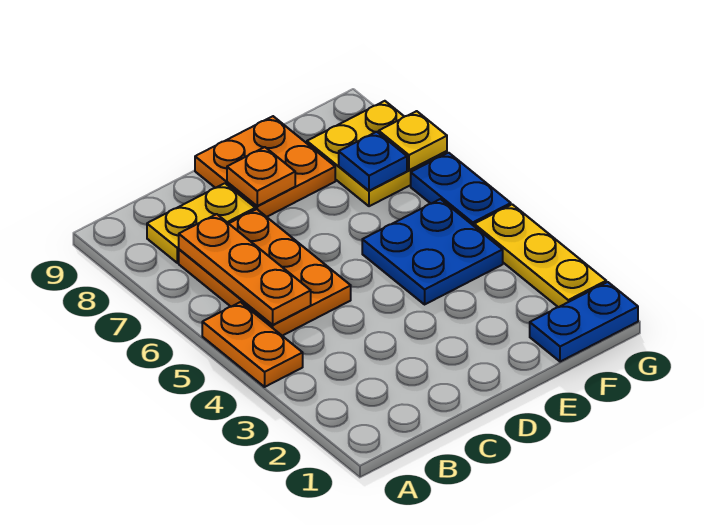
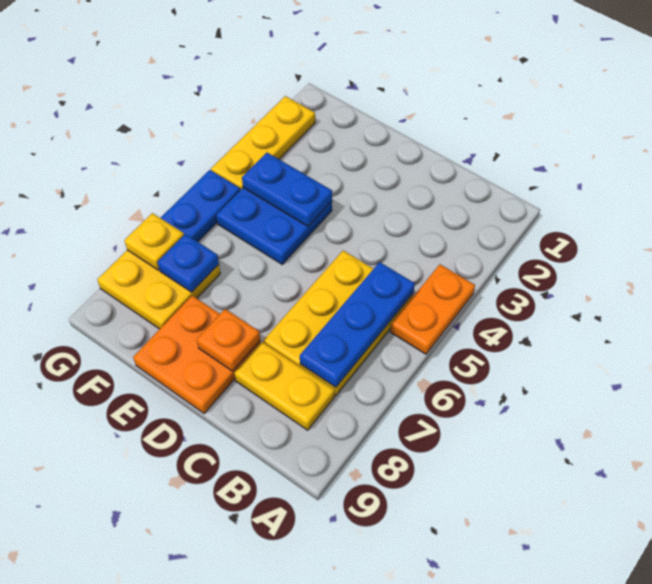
orange 2x3 plate [179,209,351,336] -> yellow 2x3 plate [264,250,414,396]
orange 1x3 plate [179,214,311,325] -> blue 1x3 plate [300,262,415,387]
blue 1x2 plate [530,282,638,362] -> blue 1x2 plate moved to [242,153,332,226]

